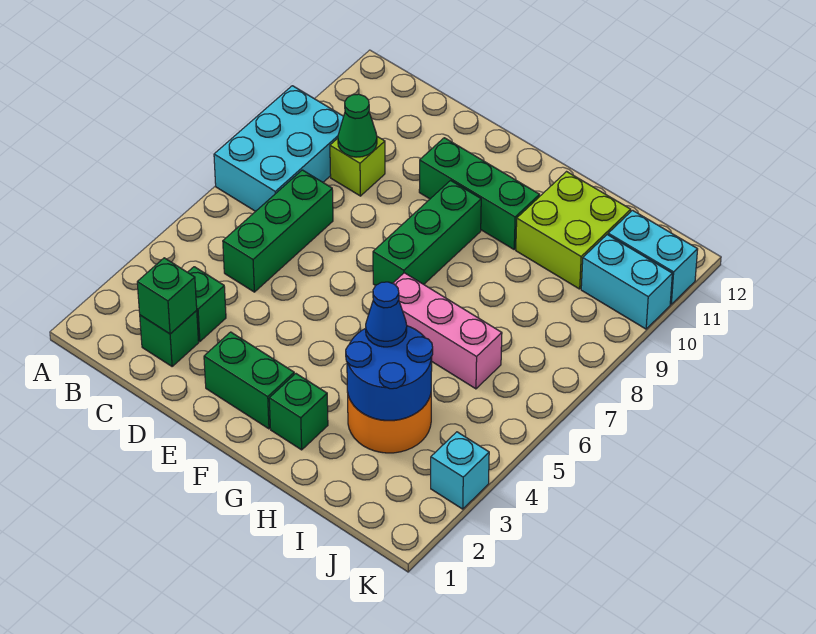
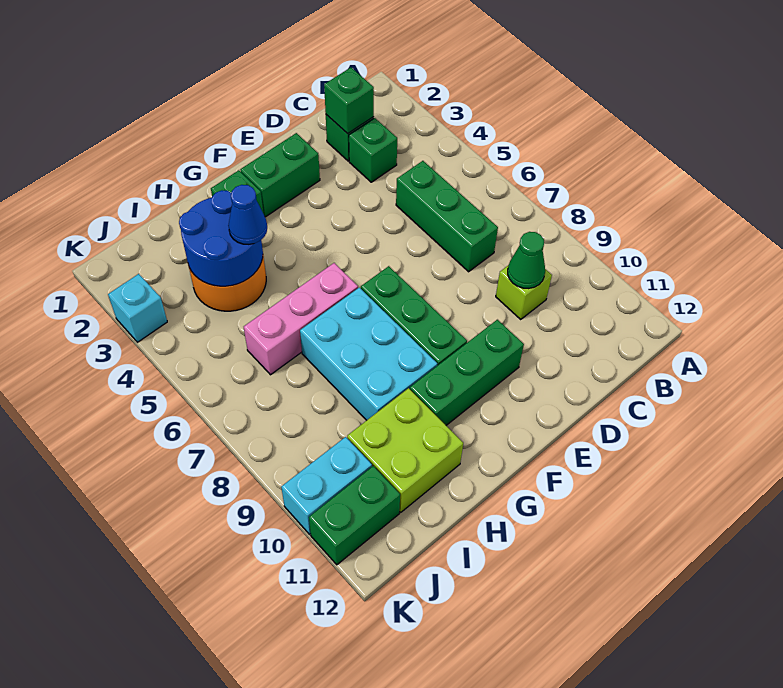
cyan 2x3 brick [214,86,344,211] -> cyan 2x3 brick moved to [300,287,437,420]
cyan 1x2 brick [608,210,698,304] -> green 1x2 brick [309,466,400,565]

